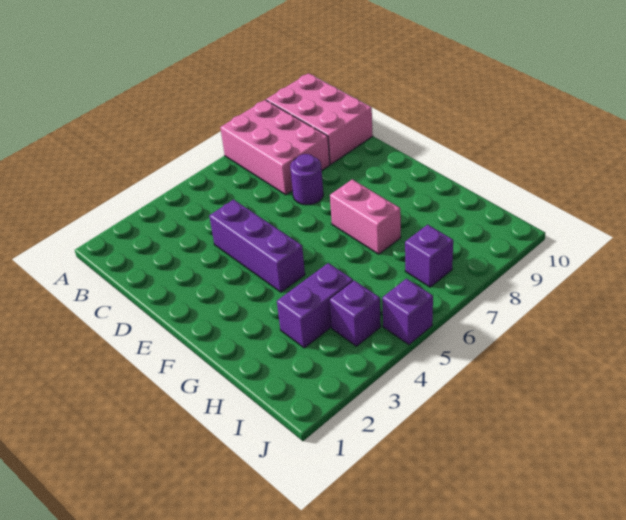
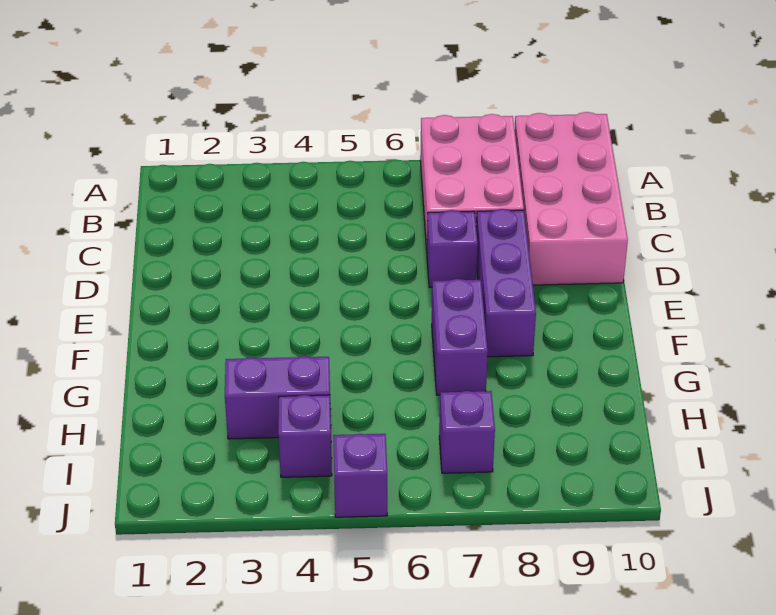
pink 2x3 brick [266,73,373,164] -> pink 2x4 brick [515,112,628,285]
purple 1x3 brick [209,200,305,292] -> purple 1x3 brick moved to [476,209,536,357]
purple 1x1 round brick [290,154,323,205] -> purple 1x1 brick [427,210,478,288]
pink 1x2 brick [330,179,401,254] -> purple 1x2 brick [432,279,488,395]

